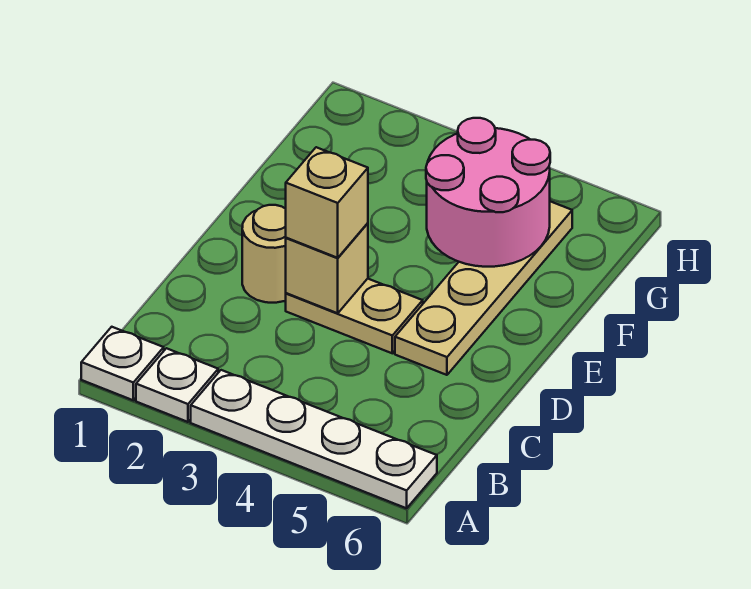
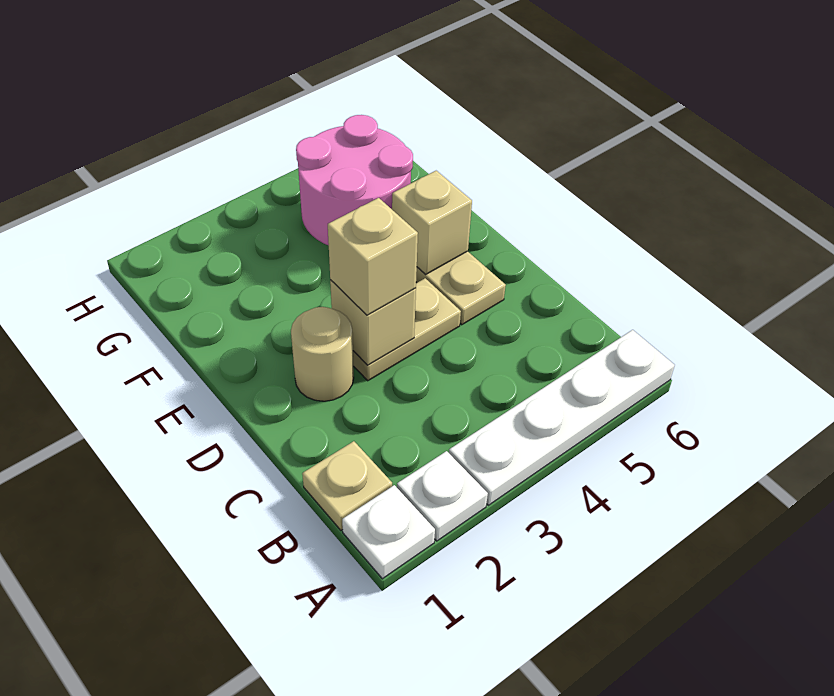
none -> tan 1x1 plate [302,441,392,530]
none -> tan 1x1 brick [392,171,472,275]

